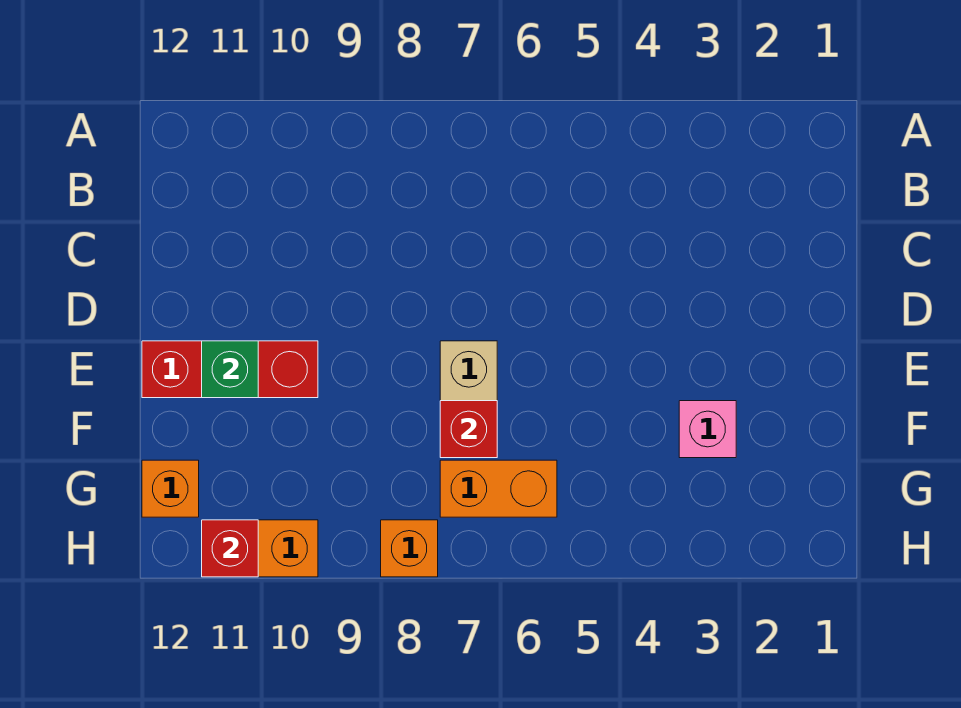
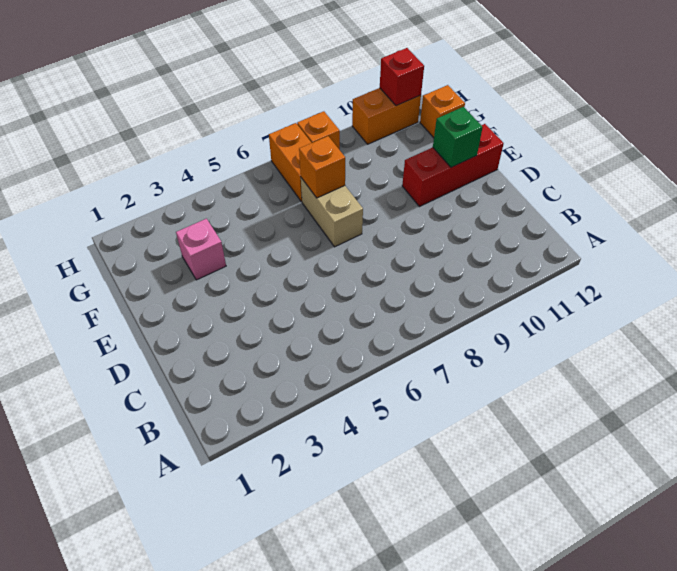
red 1x1 brick [440,401,497,458] -> orange 1x1 brick [299,136,345,198]
orange 1x2 brick [440,460,557,517] -> orange 1x2 brick turned to [269,123,311,202]

